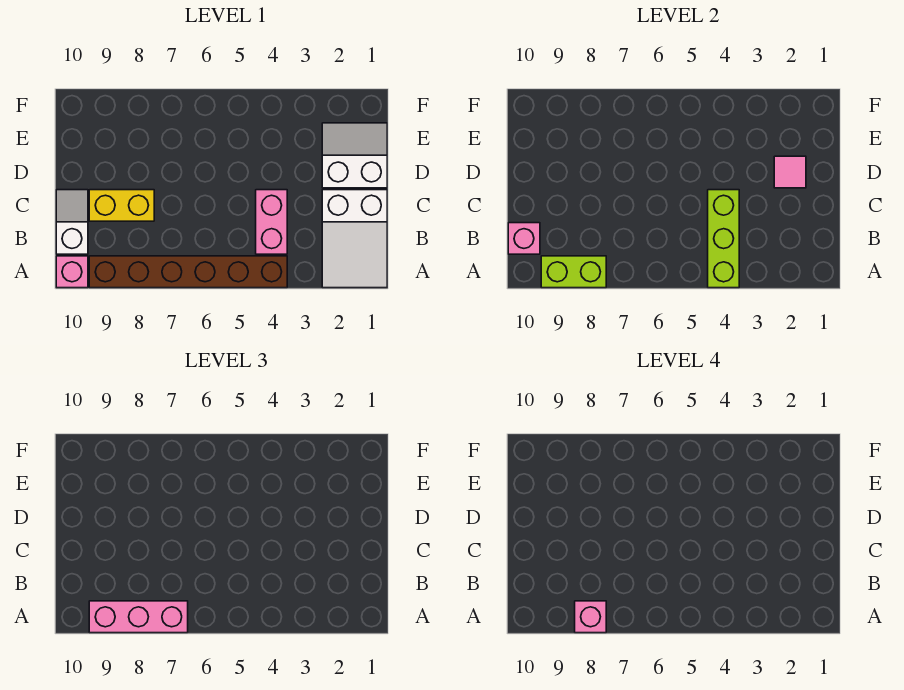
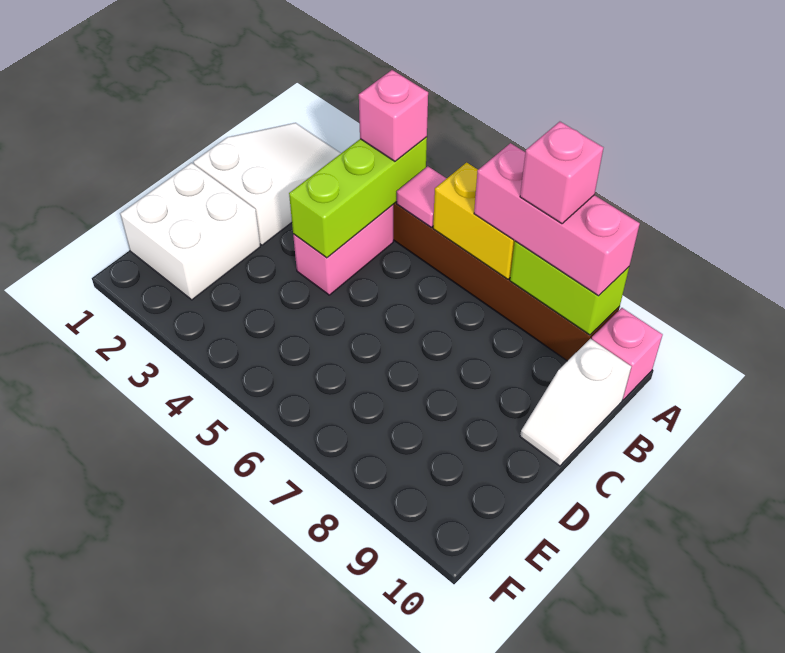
pink 1x1 brick [508,223,540,254] -> pink 1x1 brick moved to [359,70,428,161]
yellow 1x2 brick [89,190,154,221] -> yellow 1x2 brick moved to [433,163,515,279]
white 2x2 slope [322,123,387,188] -> white 2x2 brick [120,163,260,300]
pink 1x1 tile [774,156,806,188] -> pink 1x1 tile moved to [397,166,447,227]

